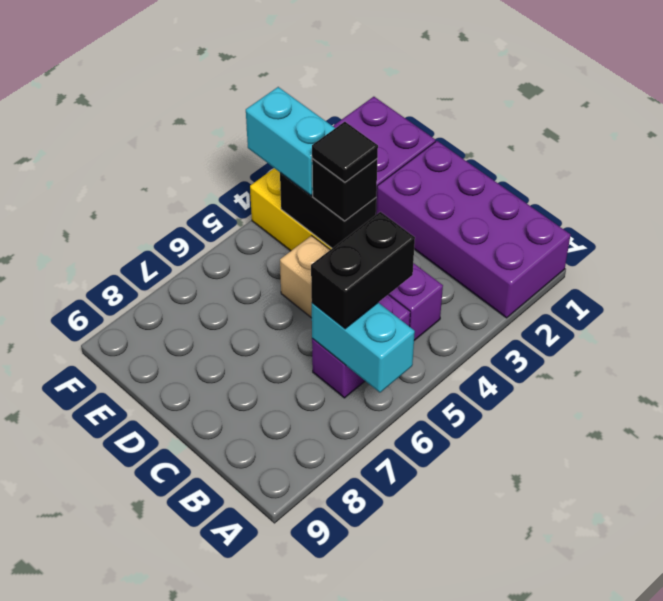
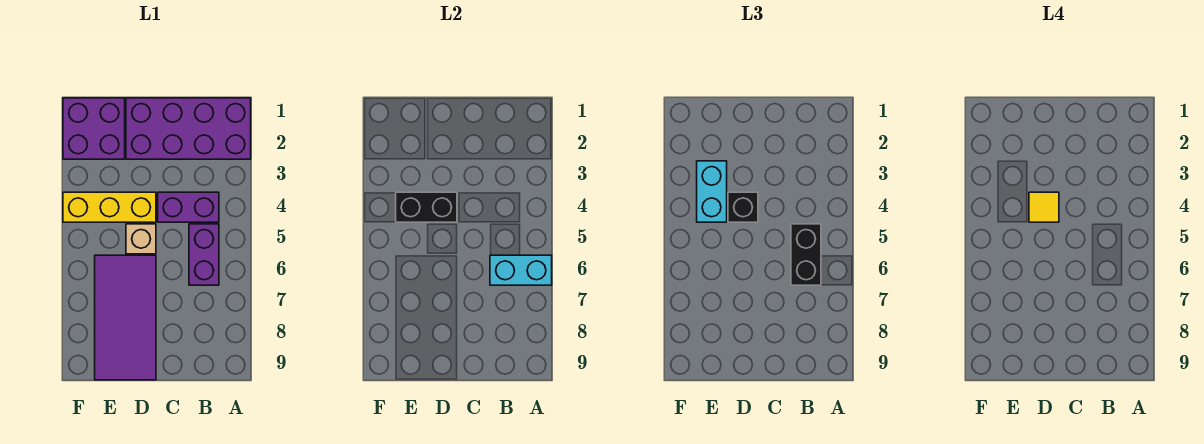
black 1x1 tile [312,122,378,182] -> yellow 1x1 tile [1029,192,1059,222]
none -> purple 2x4 tile [95,255,156,380]
cyan 1x2 brick [246,87,335,196] -> cyan 1x2 brick turned to [697,161,727,222]

